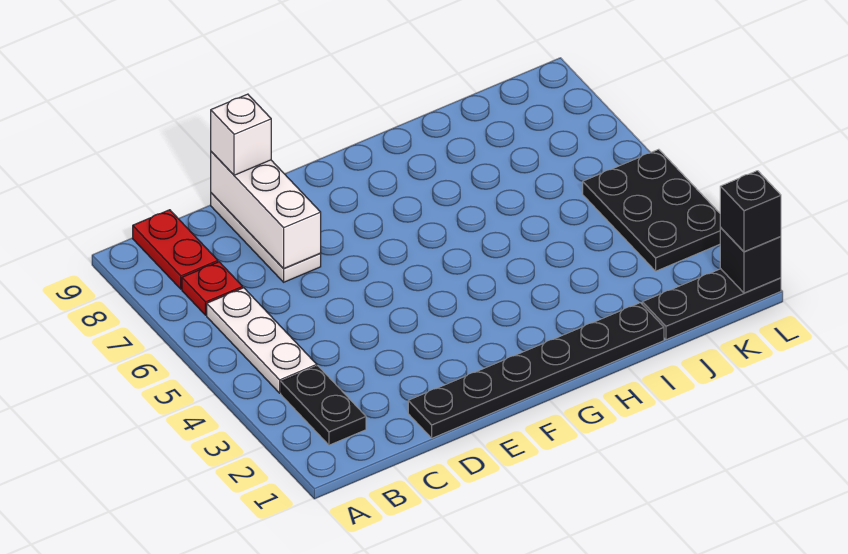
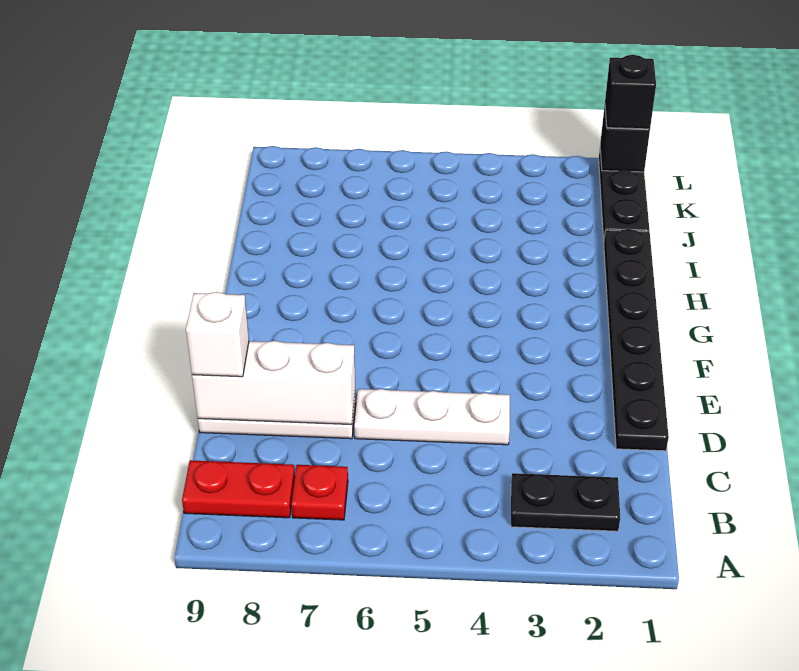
white 1x3 plate [207,288,317,393] -> white 1x3 plate moved to [354,389,510,445]
black 2x3 plate [583,149,721,271] -> none

